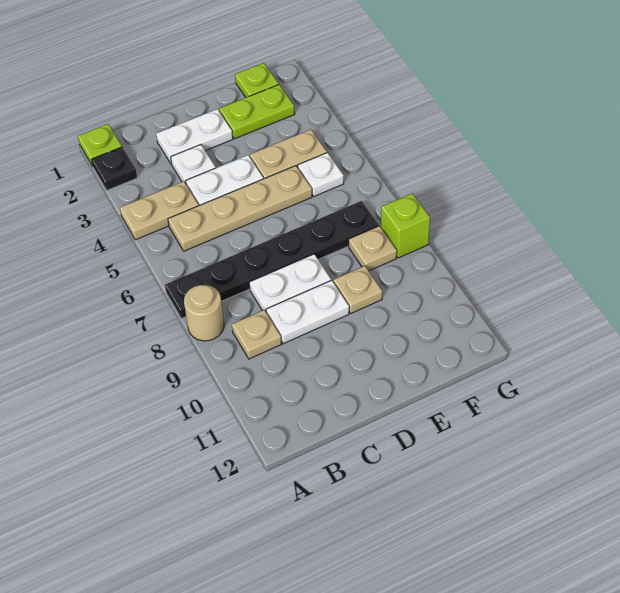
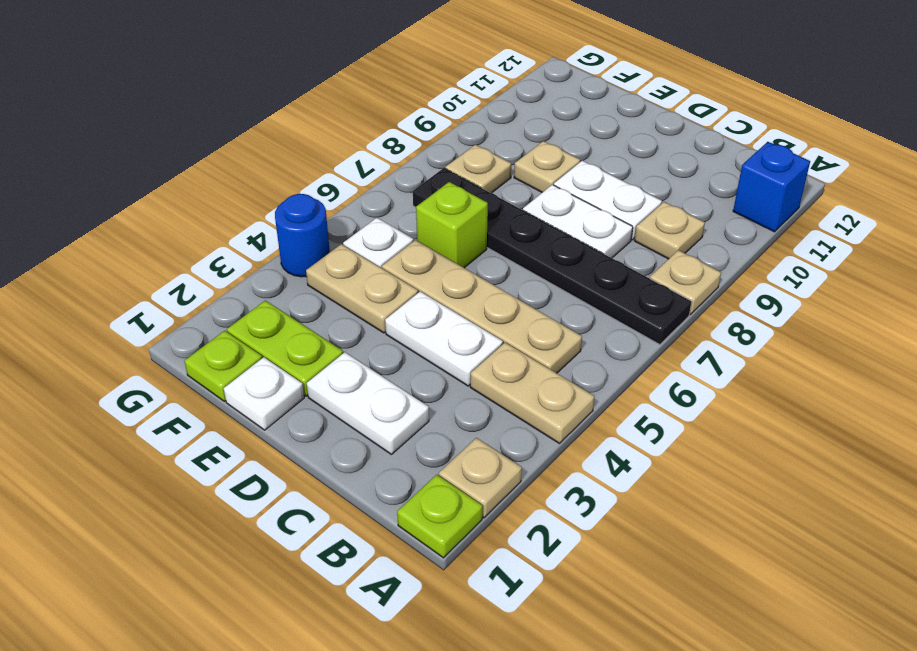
black 1x1 plate [92,147,137,190] -> tan 1x1 plate [439,438,522,518]
tan 1x1 round brick [184,285,224,341] -> tan 1x1 plate [650,250,721,315]
none -> blue 1x1 brick [733,142,810,232]
white 1x1 plate [171,145,216,184] -> white 1x1 plate moved to [224,357,304,430]
none -> blue 1x1 round brick [275,194,330,277]
lime 1x1 brick [381,194,430,258] -> lime 1x1 brick moved to [416,182,488,268]

